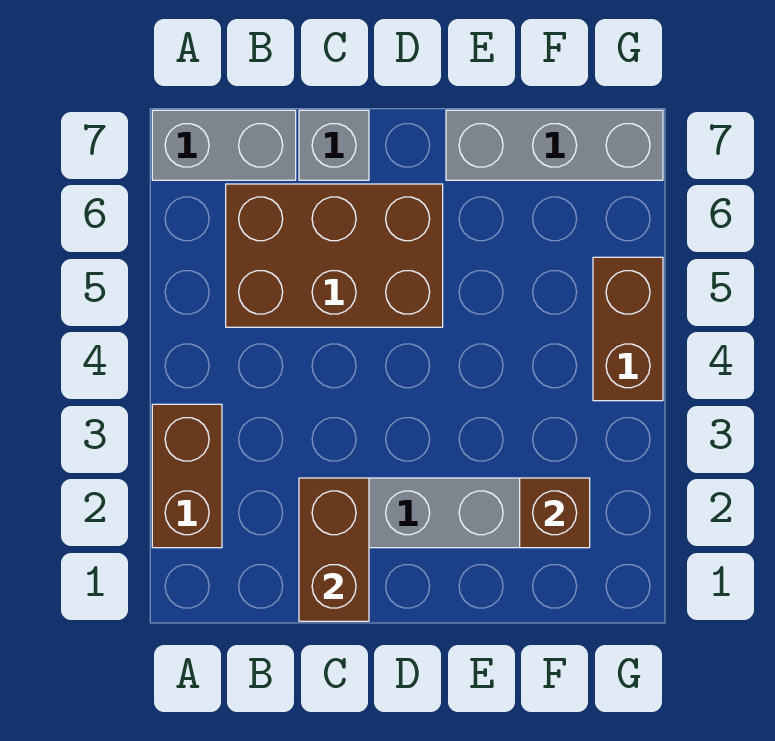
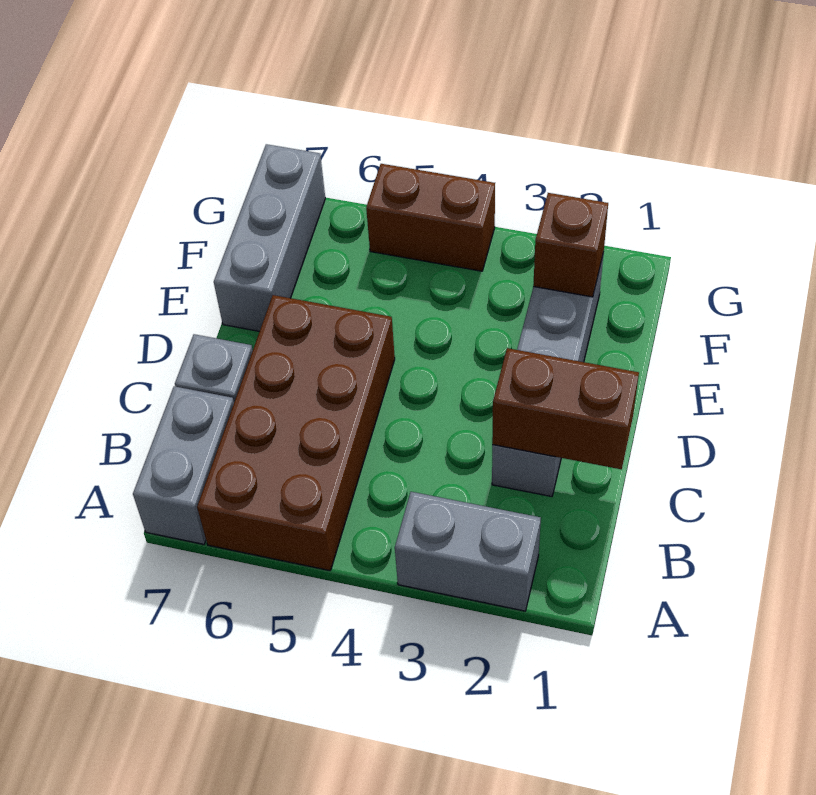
brown 1x2 brick [152,404,222,548] -> grey 1x2 brick [395,492,541,611]
brown 2x3 brick [226,184,443,327] -> brown 2x4 brick [197,295,395,571]

